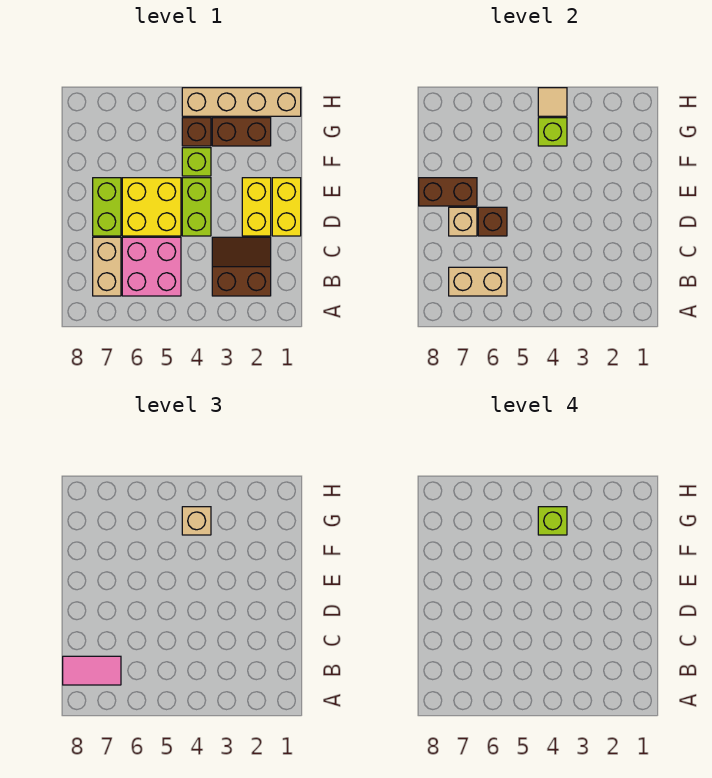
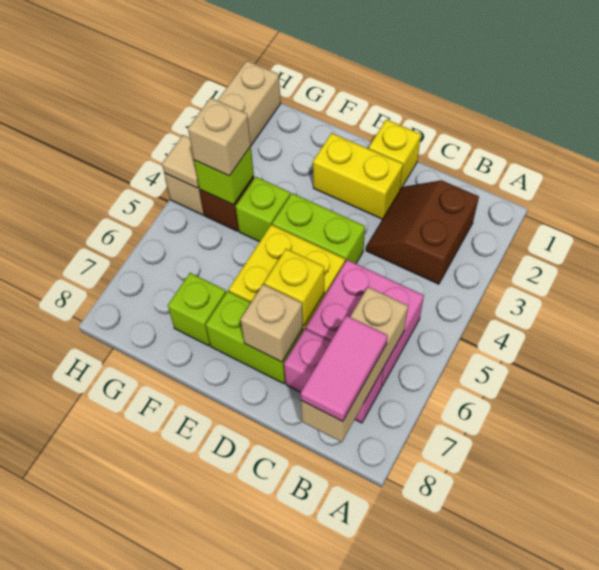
tan 1x2 brick [449,267,507,296] -> tan 1x3 brick [301,287,408,442]
tan 1x2 brick [93,237,121,296] -> pink 1x2 brick [284,329,384,423]
yellow 1x2 brick [272,178,301,236] -> yellow 1x1 brick [369,119,421,189]
brown 1x1 brick [478,207,507,236] -> yellow 1x1 brick [264,249,324,326]
brown 1x2 brick [419,178,477,206] -> none
brown 1x2 brick [212,118,271,146] -> none
lime 1x1 brick [538,507,567,535] -> lime 1x1 brick moved to [168,273,226,346]

